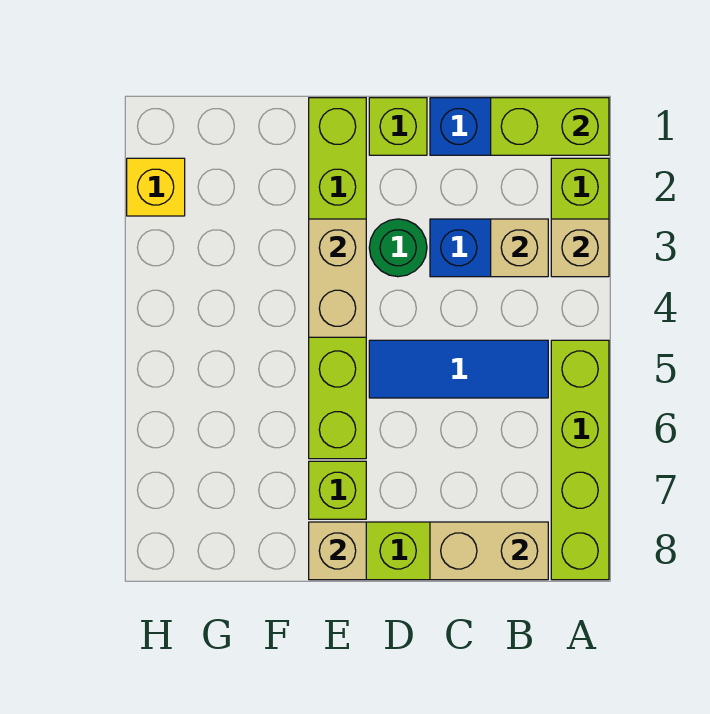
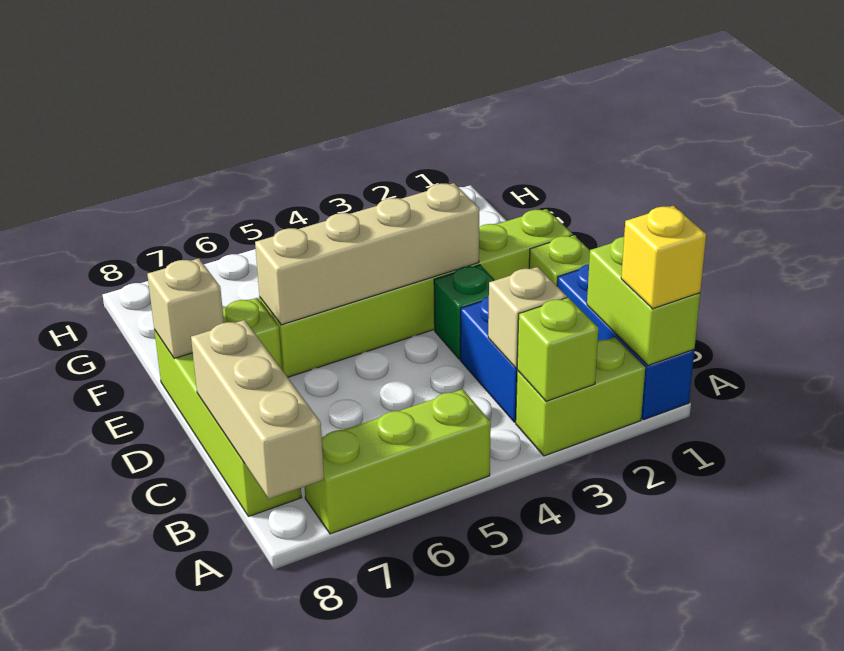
tan 1x1 brick [551,219,609,277] -> lime 1x1 brick [517,298,598,401]
lime 1x4 brick [551,340,609,580] -> lime 1x3 brick [305,389,491,534]
blue 1x3 tile [369,340,548,398] -> none
tan 1x2 brick [430,522,548,580] -> tan 1x3 brick [191,320,324,499]
green 1x1 round brick [369,219,427,277] -> green 1x1 brick [434,265,495,359]
tan 1x2 brick [309,219,366,337] -> tan 1x4 brick [255,183,479,325]
yellow 1x1 brick [127,158,185,216] -> yellow 1x1 brick moved to [621,206,706,309]

